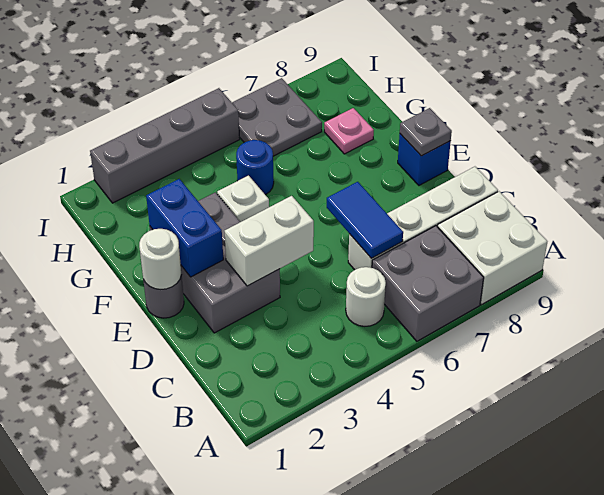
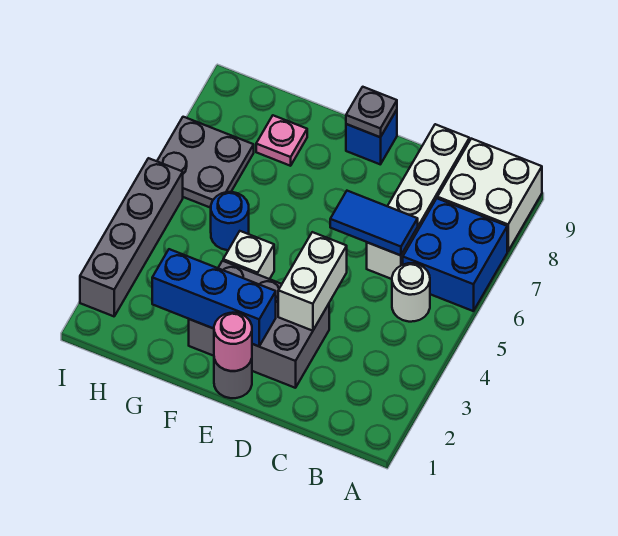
grey 2x2 brick [372,226,484,341] -> blue 2x2 brick [403,199,507,311]
white 1x1 round brick [139,229,182,290] -> pink 1x1 round brick [214,313,252,371]
blue 1x2 brick [146,179,223,277] -> blue 1x3 brick [152,249,276,346]

